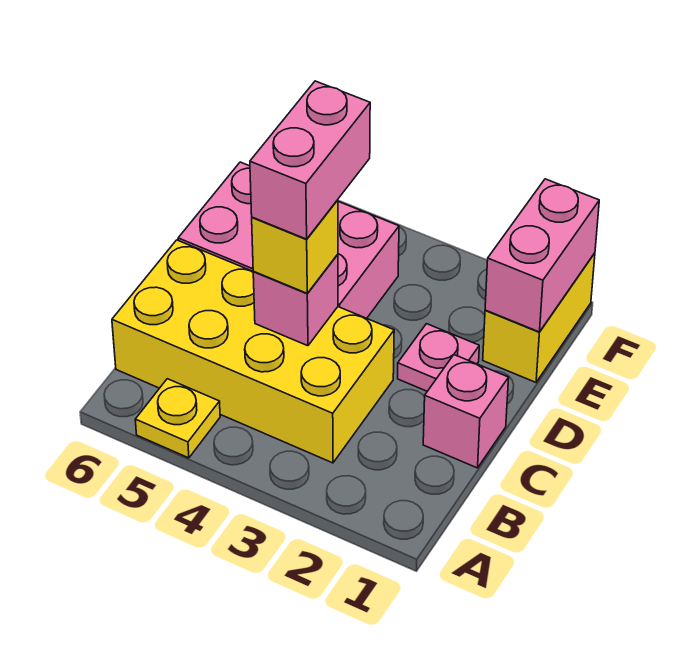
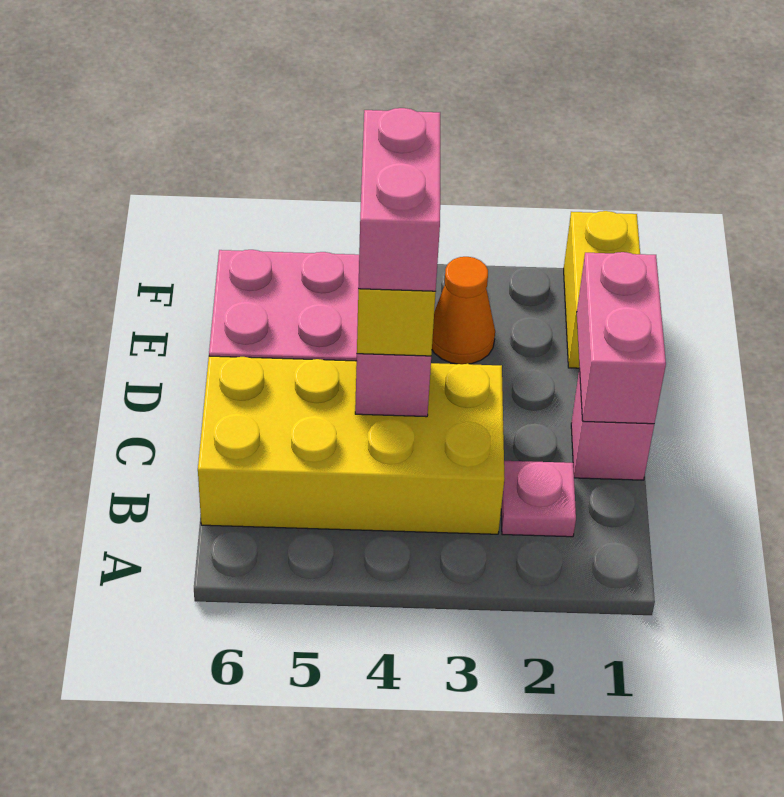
yellow 1x1 plate [135,379,220,458] -> none
pink 1x1 plate [398,324,479,391] -> pink 1x1 plate moved to [501,461,576,537]
pink 1x2 brick [485,179,599,332] -> pink 1x2 brick moved to [577,252,666,424]
none -> orange 1x1 cone [432,257,495,364]

